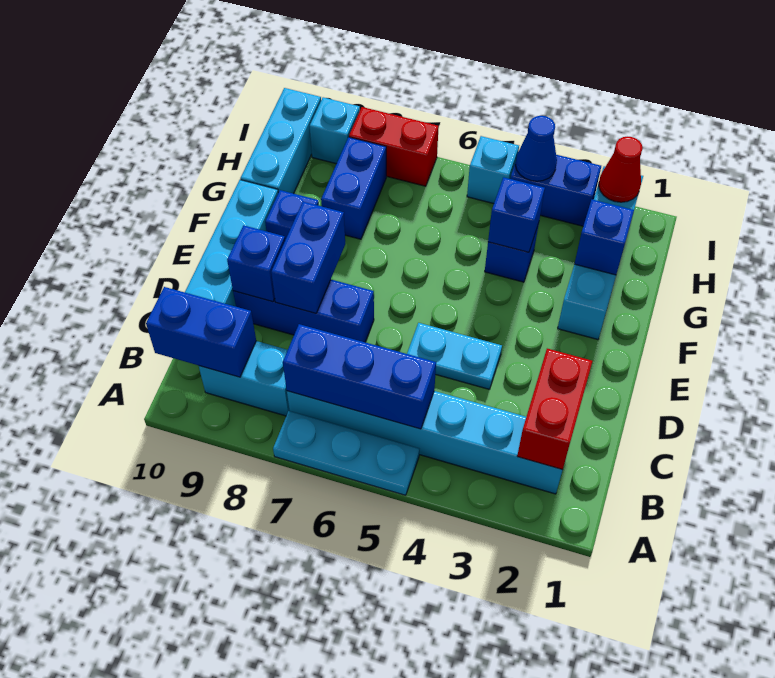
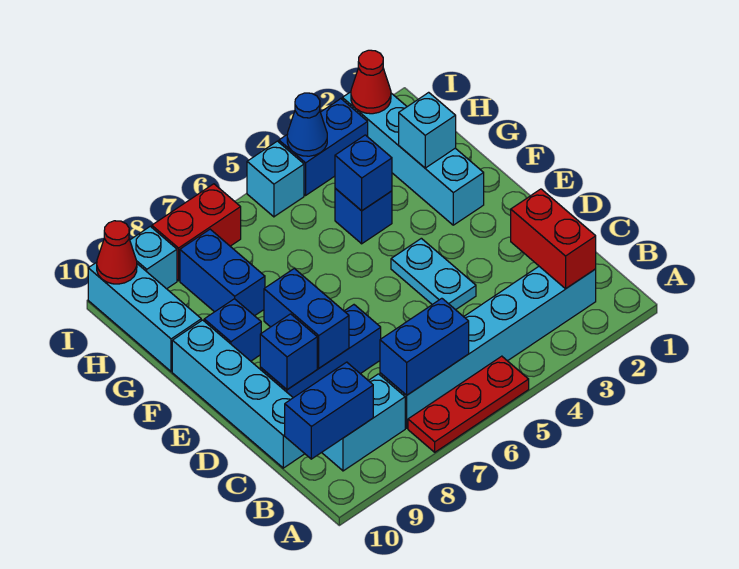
cyan 1x3 plate [273,411,419,495] -> red 1x3 plate [408,356,529,452]
blue 1x3 brick [283,324,436,429] -> blue 1x2 brick [380,298,469,395]
cyan 1x2 plate [407,323,502,389] -> cyan 1x2 plate turned to [391,238,476,310]
blue 1x1 brick [575,199,634,275] -> cyan 1x1 brick [399,92,456,168]
none -> red 1x1 cone [97,221,137,284]

